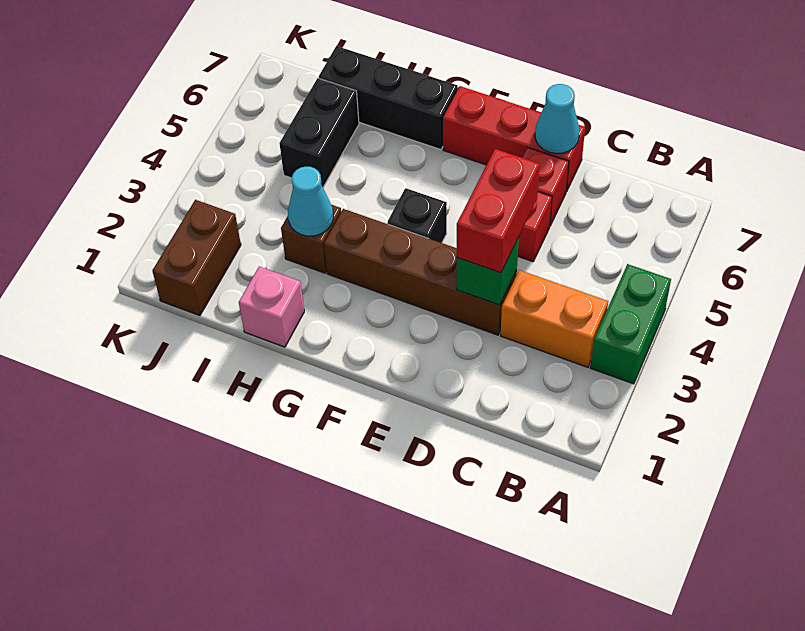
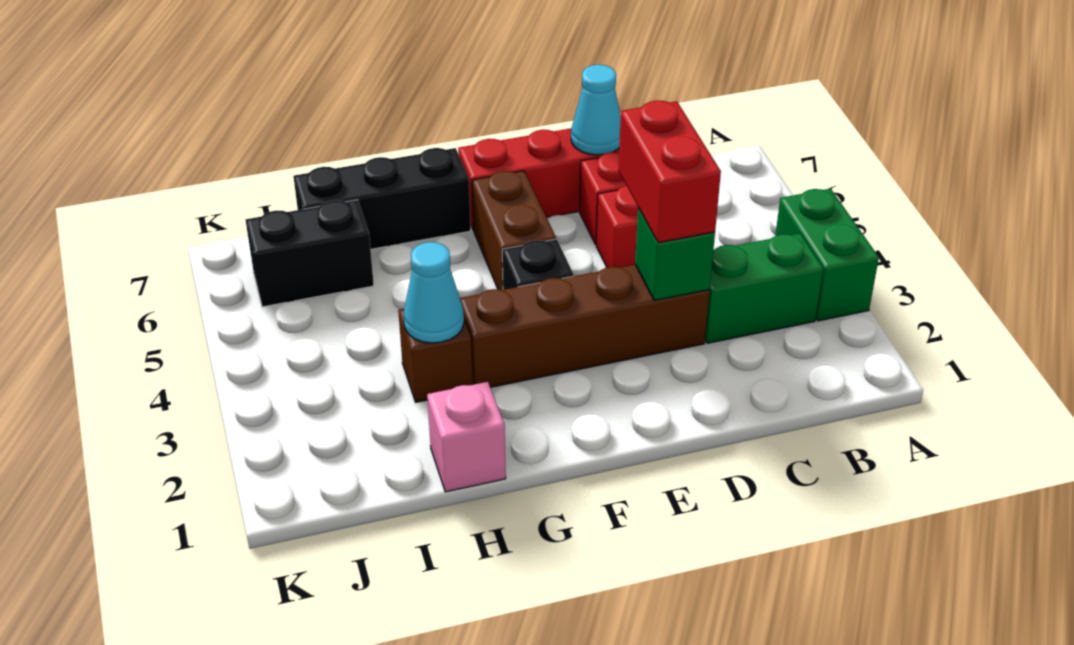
orange 1x2 brick [501,270,608,367] -> green 1x2 brick [705,233,823,343]
black 1x2 brick [279,78,359,187] -> black 1x2 brick turned to [246,200,374,307]
brown 1x2 brick [152,200,241,316] -> brown 1x2 brick moved to [472,171,556,290]

